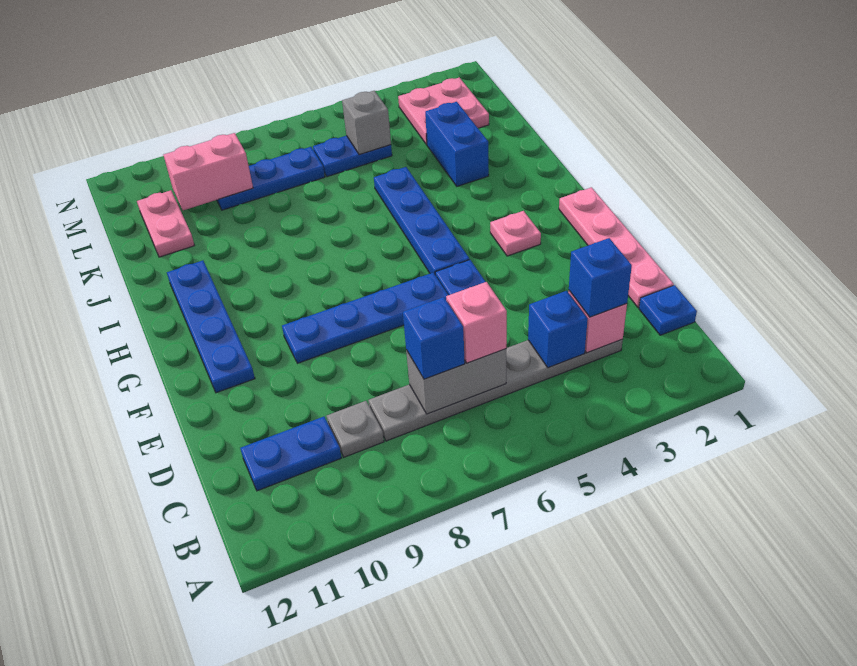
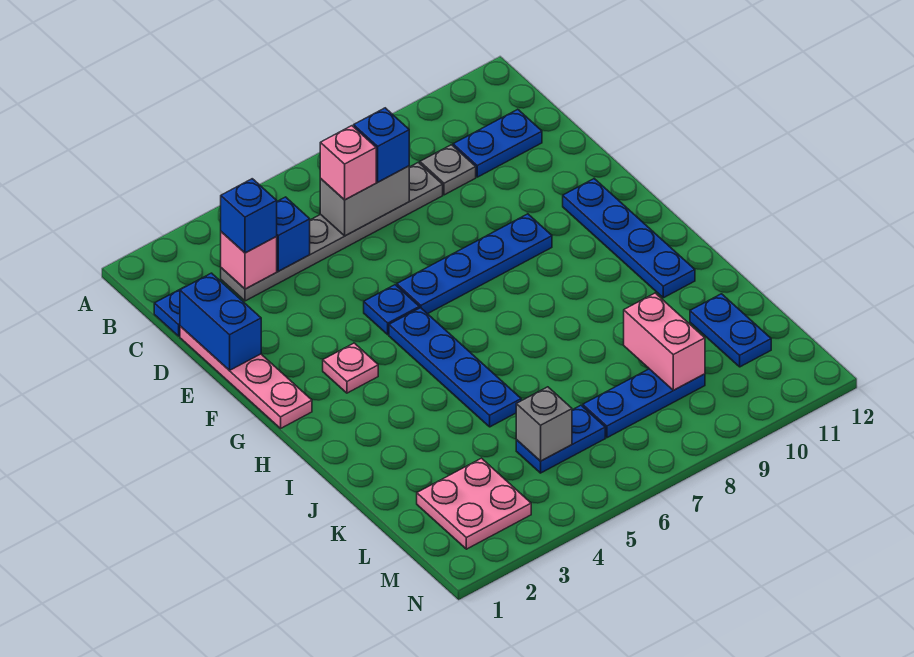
blue 1x2 brick [425,102,489,186] -> blue 1x2 brick moved to [180,273,261,370]
pink 1x2 plate [137,190,194,257] -> blue 1x2 plate [690,294,771,367]
pink 1x2 brick [164,133,253,210] -> pink 1x2 brick turned to [624,293,705,390]

